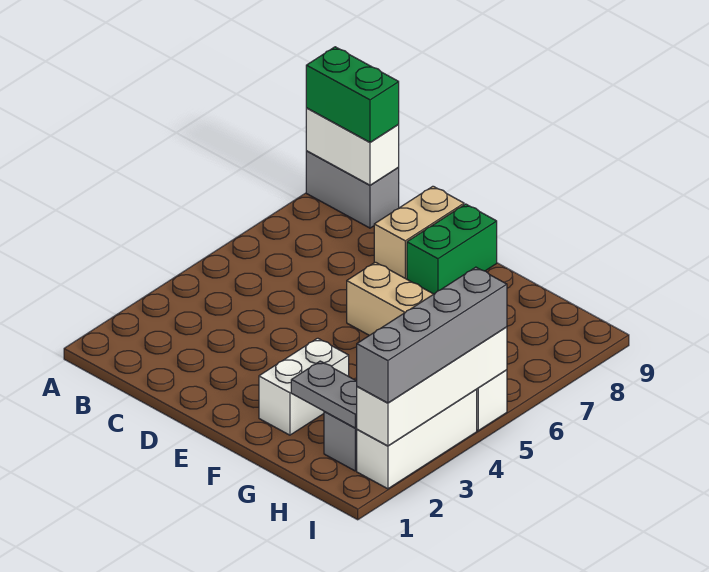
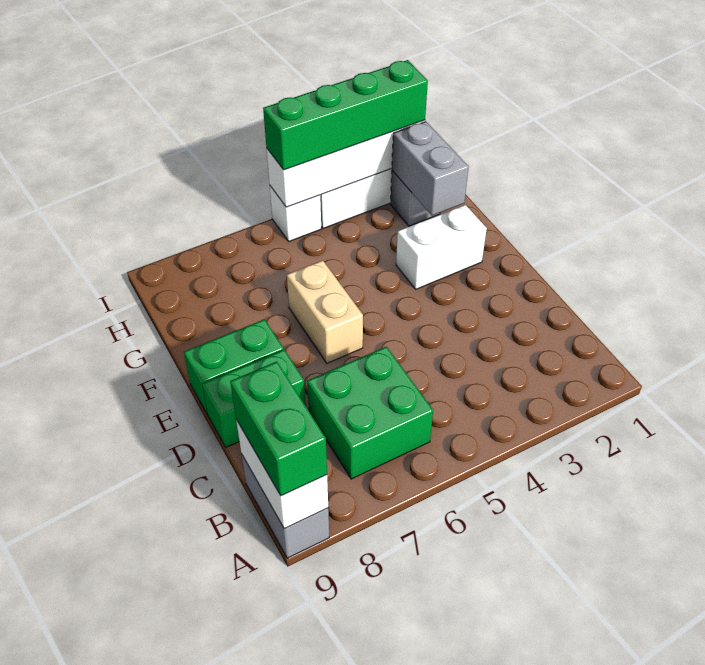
none -> green 2x2 brick [307,347,433,479]
tan 1x2 brick [374,186,464,279] -> green 1x2 brick [202,350,306,447]
grey 1x2 plate [291,361,357,428] -> grey 1x2 brick [392,122,469,216]
grey 1x4 brick [357,267,507,403] -> green 1x4 brick [263,60,428,170]

